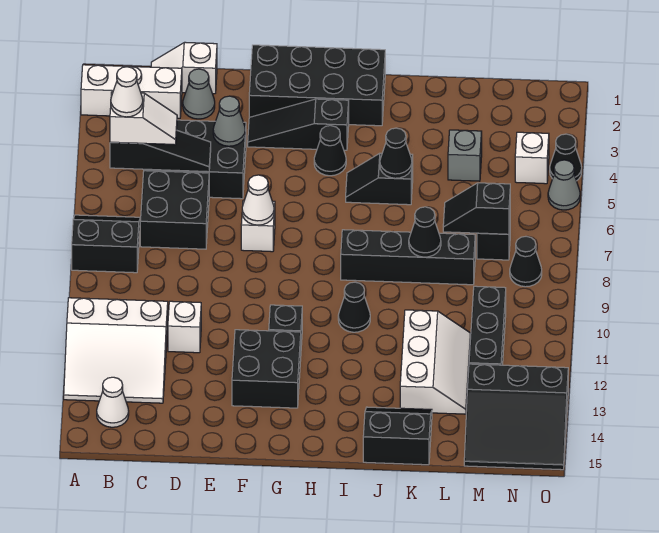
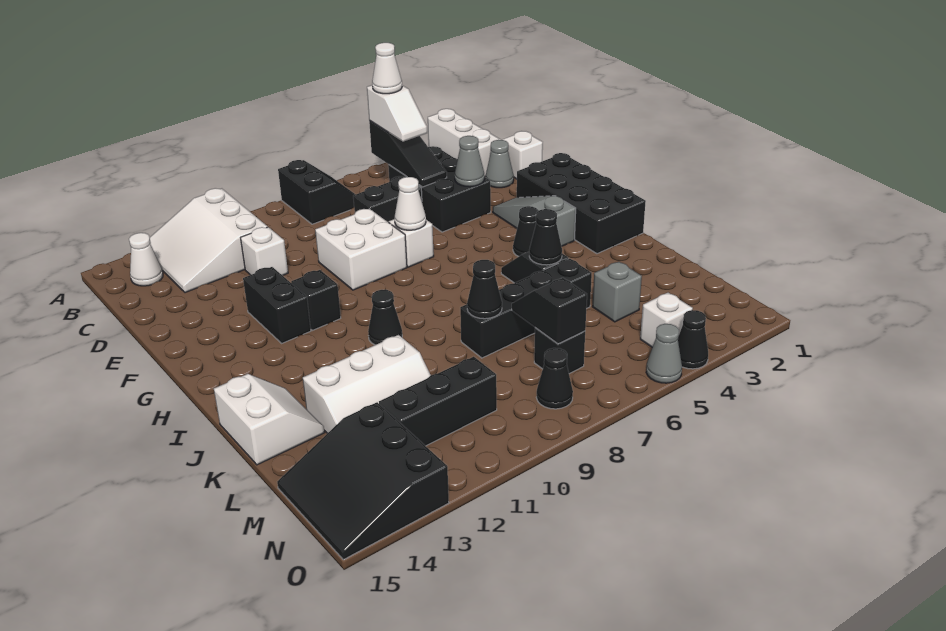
black 2x2 brick [140,171,209,249] -> black 1x2 brick [353,176,422,222]
none -> white 2x2 brick [315,209,407,290]
black 1x3 slope [248,99,349,150] -> grey 1x3 slope [493,196,576,246]
black 2x2 brick [232,330,301,408] -> black 1x2 brick [243,267,311,343]
black 1x4 brick [341,230,475,285] -> black 1x4 brick turned to [460,259,592,358]
black 2x2 slope [363,407,432,465] -> white 2x2 slope [214,374,324,465]

